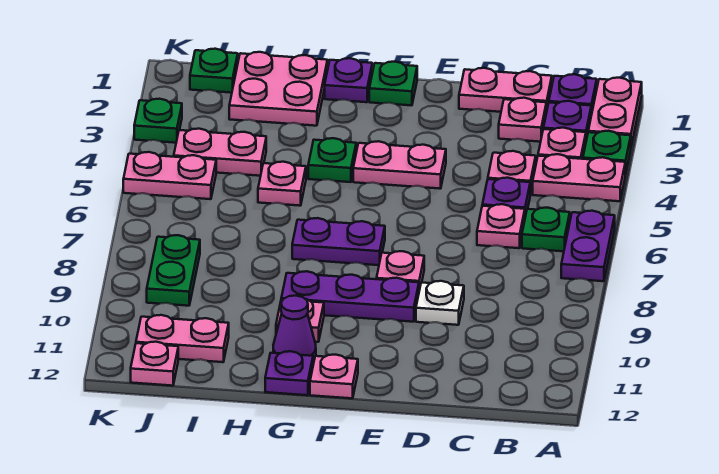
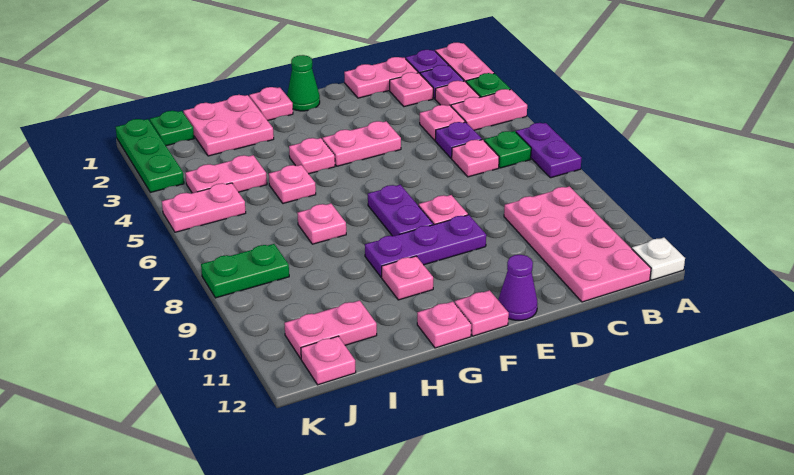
none -> pink 2x4 plate [504,186,651,302]
white 1x1 plate [416,281,464,325] -> white 1x1 plate moved to [632,238,685,280]
green 1x1 plate [369,62,417,105] -> green 1x1 cone [287,55,320,111]
purple 1x2 plate [292,218,385,265] -> purple 1x2 plate turned to [368,185,433,236]
purple 1x1 plate [325,58,372,102] -> pink 1x1 plate [249,87,293,121]
green 1x1 plate [308,138,356,182] -> pink 1x1 plate [289,138,335,174]
purple 1x1 cone [273,296,316,360] -> purple 1x1 cone moved to [498,255,537,320]
purple 1x1 plate [265,351,313,395] -> pink 1x1 plate [417,302,471,348]
none -> pink 1x1 plate [297,203,346,244]
green 1x2 plate [147,235,200,306] -> green 1x2 plate turned to [201,244,289,298]
green 1x1 plate [134,99,182,143] -> green 1x3 plate [116,119,184,192]

